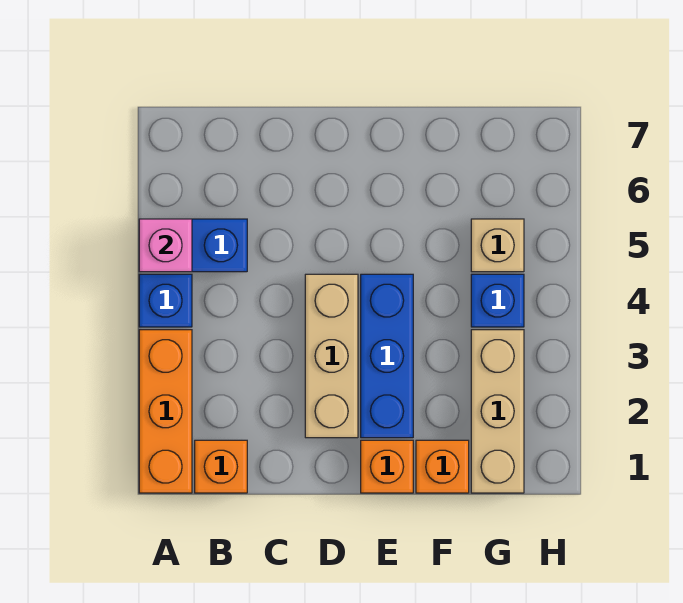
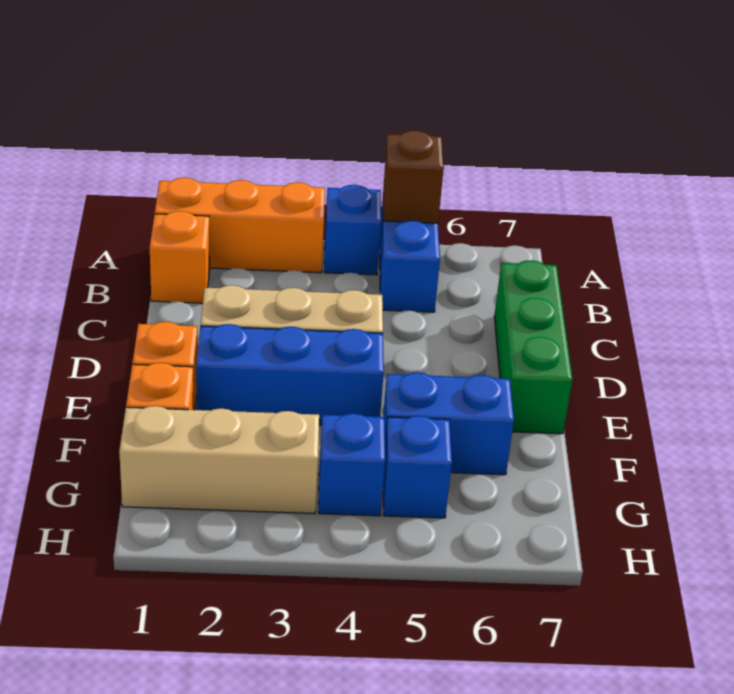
pink 1x1 brick [139,219,192,272] -> brown 1x1 brick [383,130,444,223]
none -> green 1x3 brick [494,260,573,434]
none -> blue 1x2 brick [383,372,514,475]
tan 1x1 brick [471,219,524,272] -> blue 1x1 brick [383,416,452,518]

